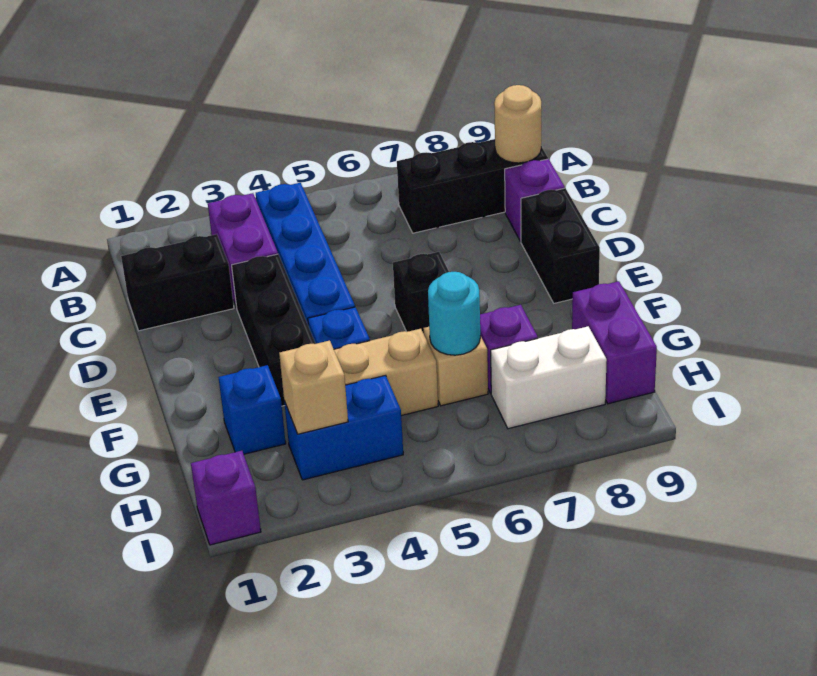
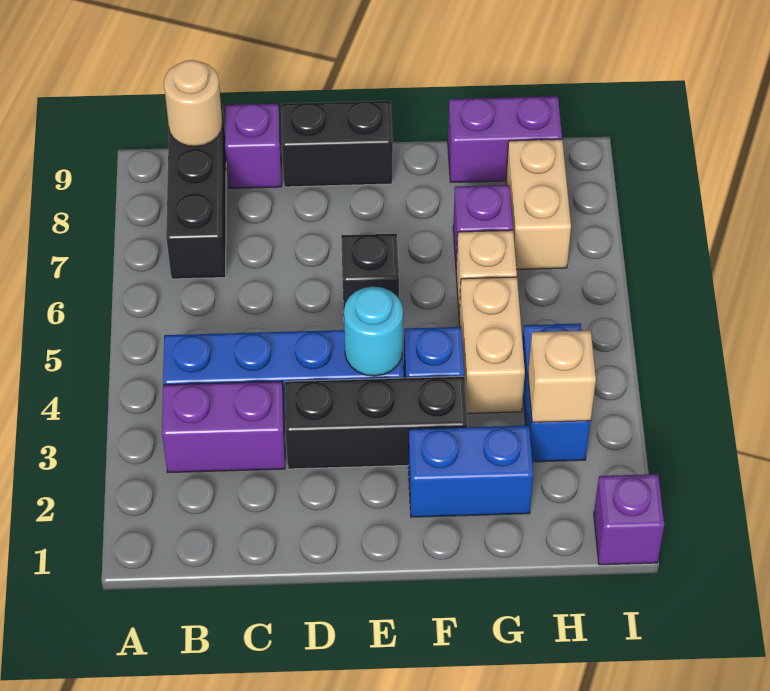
black 1x2 brick [121,234,234,331] -> none
blue 1x1 brick [218,365,286,454] -> blue 1x2 brick [408,425,533,517]
cyan 1x1 round brick [428,272,480,355] -> cyan 1x1 round brick moved to [344,287,403,376]
white 1x2 brick [491,326,607,429] -> tan 1x2 brick [506,139,571,269]

